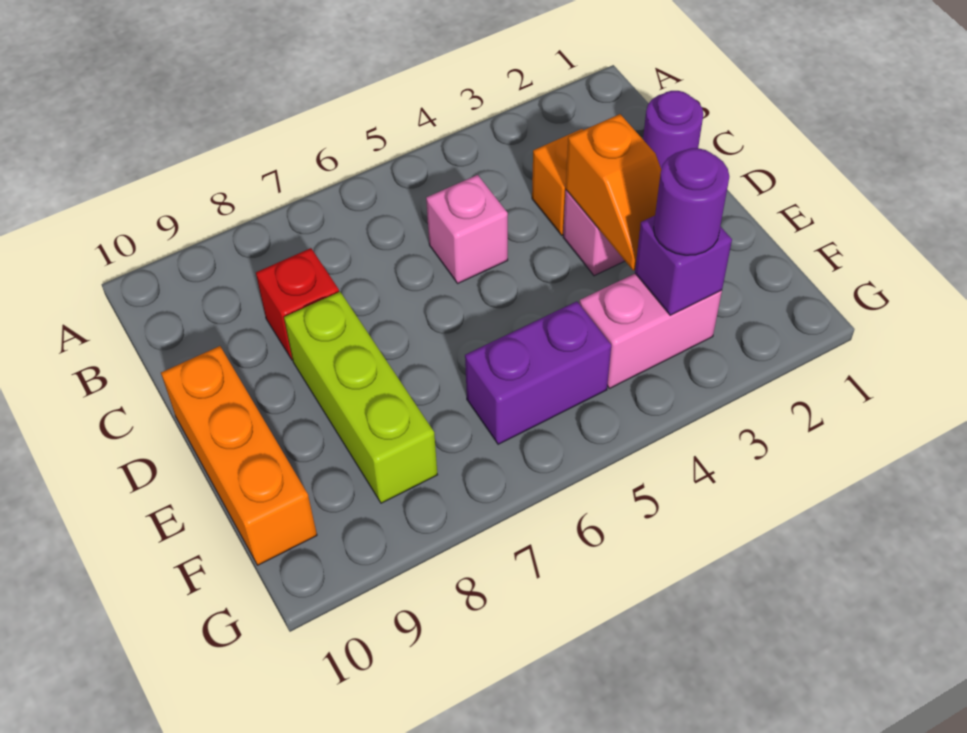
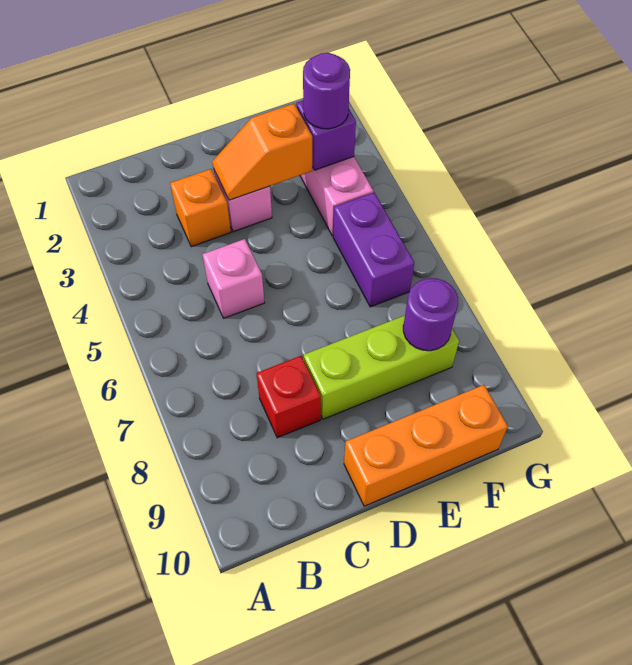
purple 1x1 round brick [643,91,703,169] -> purple 1x1 round brick moved to [403,278,458,351]
orange 1x2 slope [566,114,661,271] -> orange 1x2 slope turned to [212,104,312,200]

